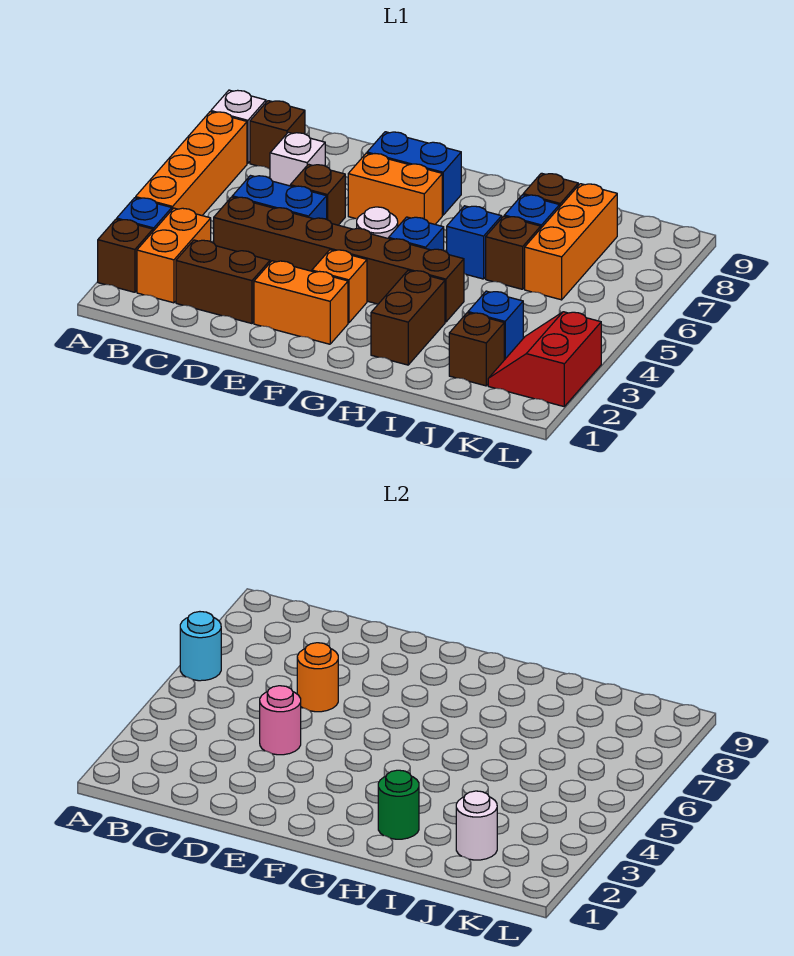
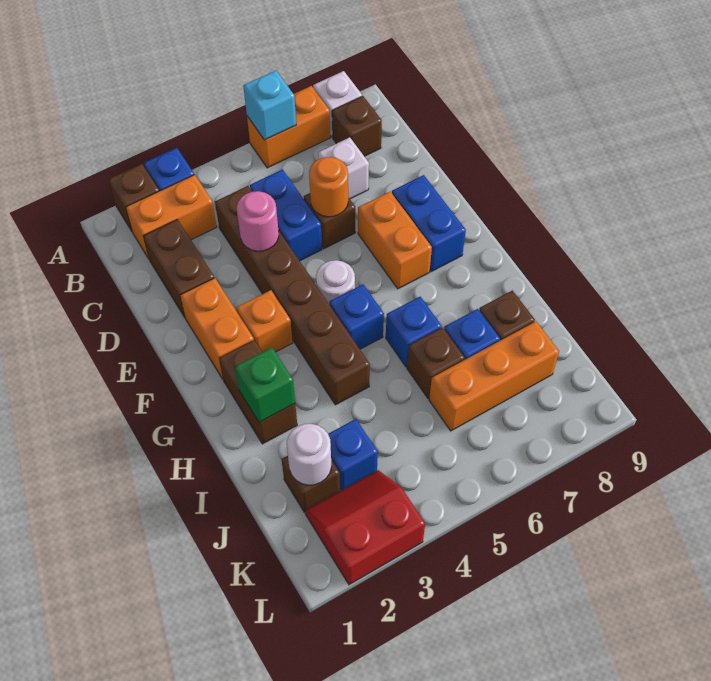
orange 1x4 brick [136,112,247,215] -> orange 1x2 brick [247,86,330,168]
cyan 1x1 round brick [180,612,221,681] -> cyan 1x1 brick [243,71,296,140]
brown 1x2 brick [371,271,445,365] -> brown 1x2 brick turned to [219,340,297,444]
green 1x1 round brick [378,770,419,839] -> green 1x1 brick [235,348,295,422]

